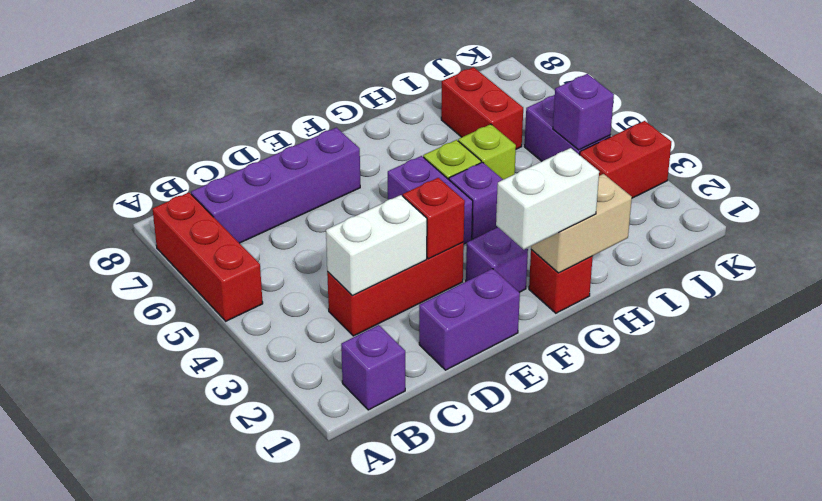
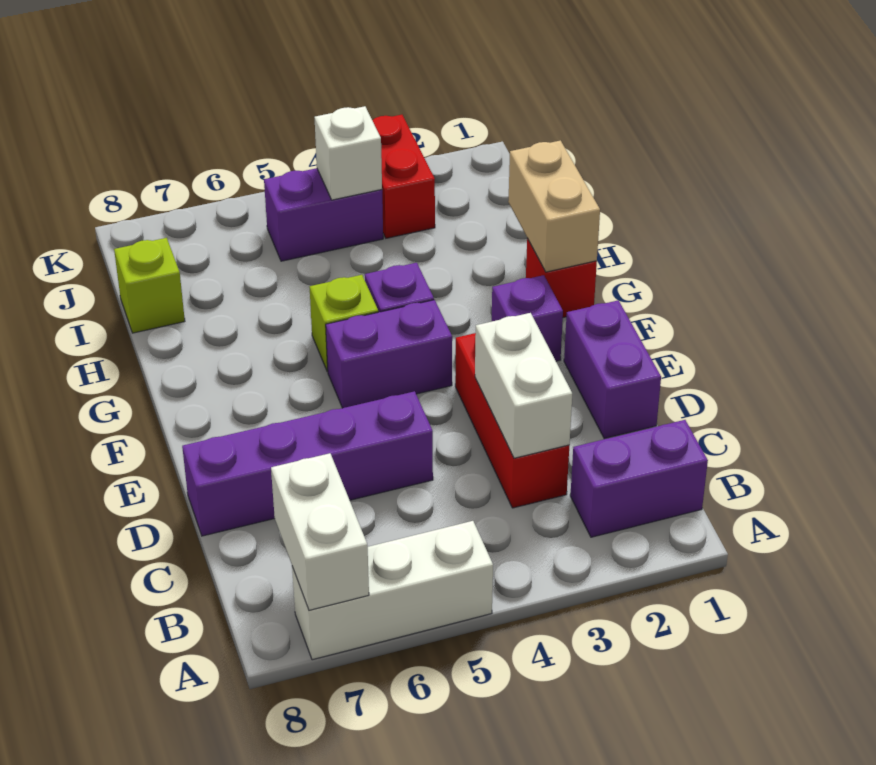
red 1x3 brick [153,193,263,321] -> white 1x3 brick [292,521,493,660]
purple 1x1 brick [341,325,405,410] -> purple 1x2 brick [570,420,708,537]
purple 1x4 brick [191,128,360,243] -> purple 1x4 brick turned to [182,391,433,536]
red 1x1 brick [403,178,465,259] -> none
white 1x2 brick [496,148,599,249] -> white 1x2 brick moved to [271,453,369,610]
lime 1x1 brick [458,124,516,180] -> lime 1x1 brick moved to [114,238,185,333]
red 1x2 brick [441,67,523,149] -> none
purple 1x1 brick [553,74,614,150] -> white 1x1 brick [314,106,382,200]

